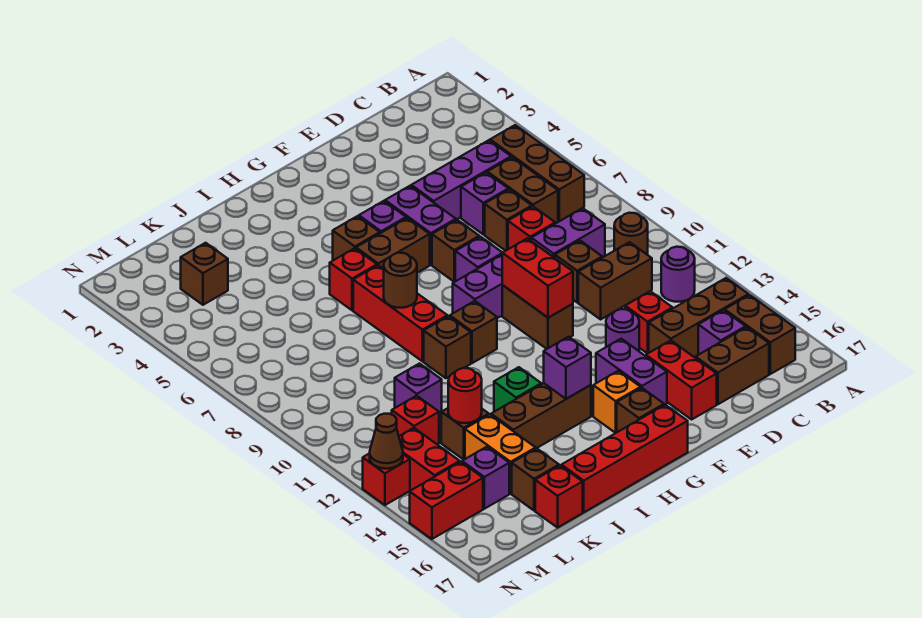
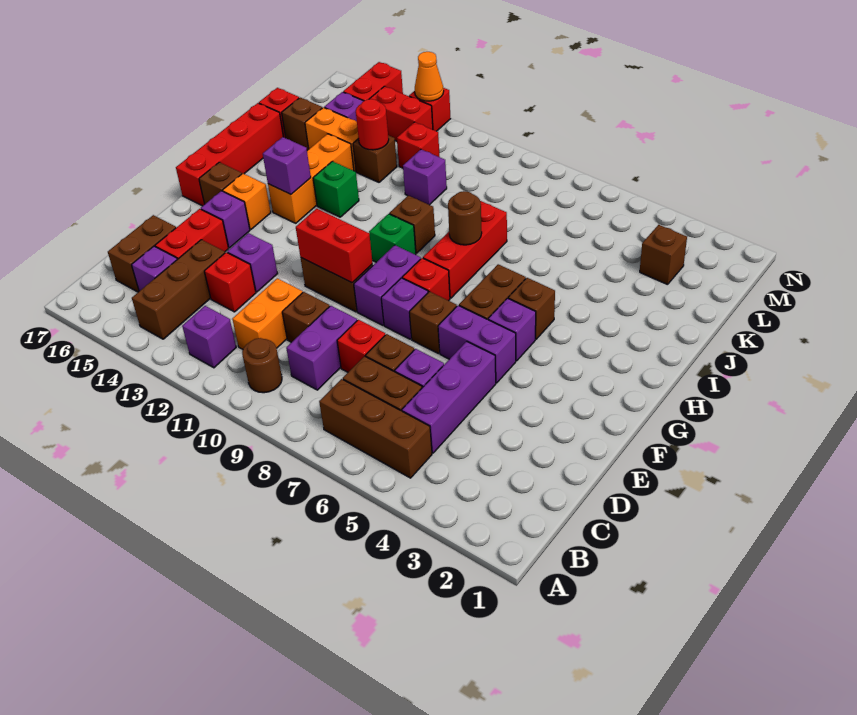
purple 1x1 round brick [661,247,695,302] -> purple 1x1 brick [182,306,236,368]
brown 1x2 brick [725,295,795,374] -> none
brown 1x2 brick [578,242,652,319] -> orange 1x2 brick [232,278,303,349]
purple 1x1 round brick [606,309,639,351] -> purple 1x1 brick [227,233,278,292]
red 1x2 brick [646,340,717,419] -> red 1x2 brick turned to [155,209,229,259]
purple 1x2 brick [596,339,667,405] -> purple 1x1 brick [201,191,250,248]
brown 1x1 brick [450,301,497,363] -> green 1x1 brick [369,214,416,262]
brown 1x3 brick [491,383,591,448] -> orange 1x3 brick [268,134,354,223]
red 1x1 brick [330,248,377,310] -> red 1x1 brick moved to [402,258,450,301]
red 1x3 brick [353,265,447,361] -> red 1x3 brick turned to [423,201,507,298]
brown 1x1 cone [370,414,403,469] -> orange 1x1 cone [415,52,444,101]

